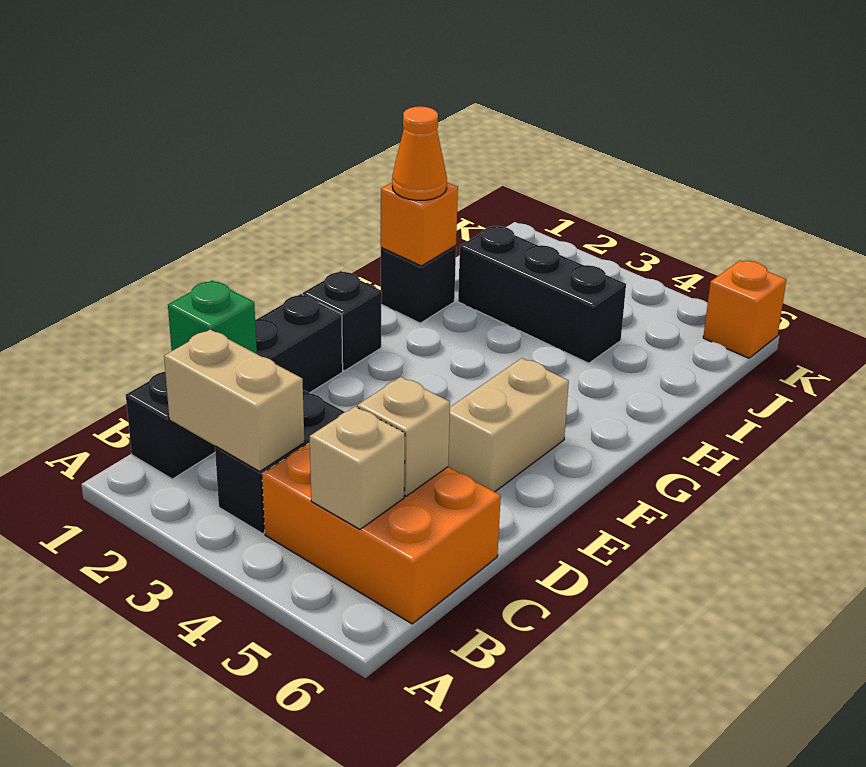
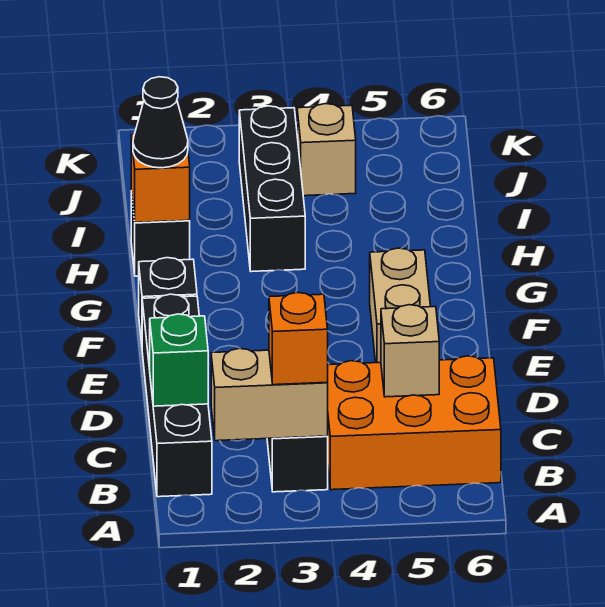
tan 1x1 brick [310,407,405,529] -> tan 1x1 brick moved to [297,104,356,196]
orange 1x1 cone [392,106,447,200] -> black 1x1 cone [133,77,188,168]
black 1x3 brick [458,226,626,363] -> black 1x3 brick turned to [239,106,305,272]
orange 1x1 brick [703,260,786,358] -> orange 1x1 brick moved to [269,293,328,385]

